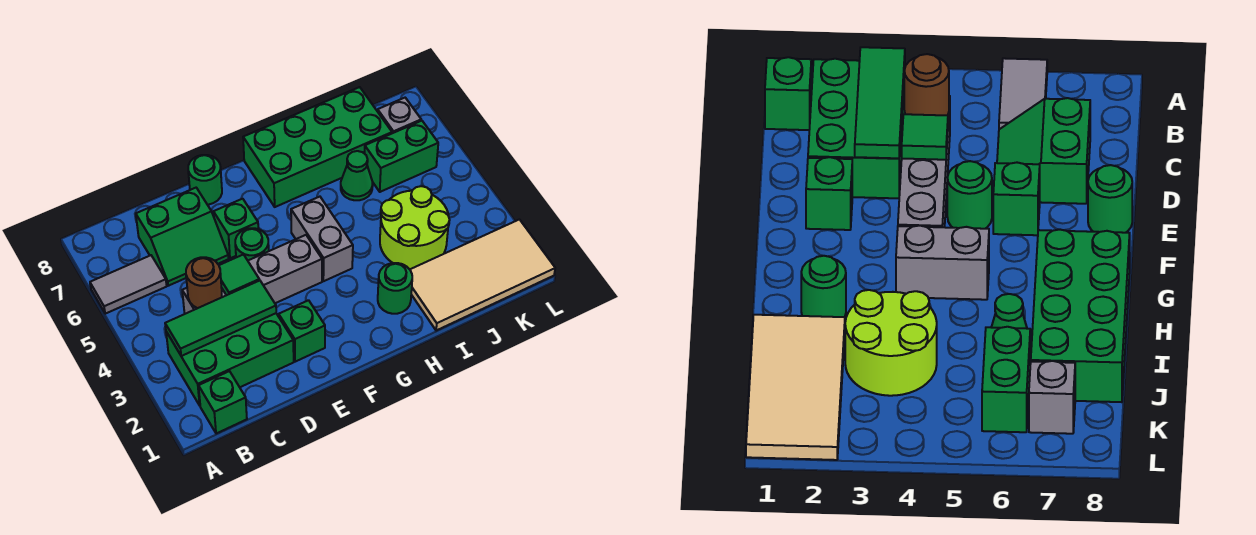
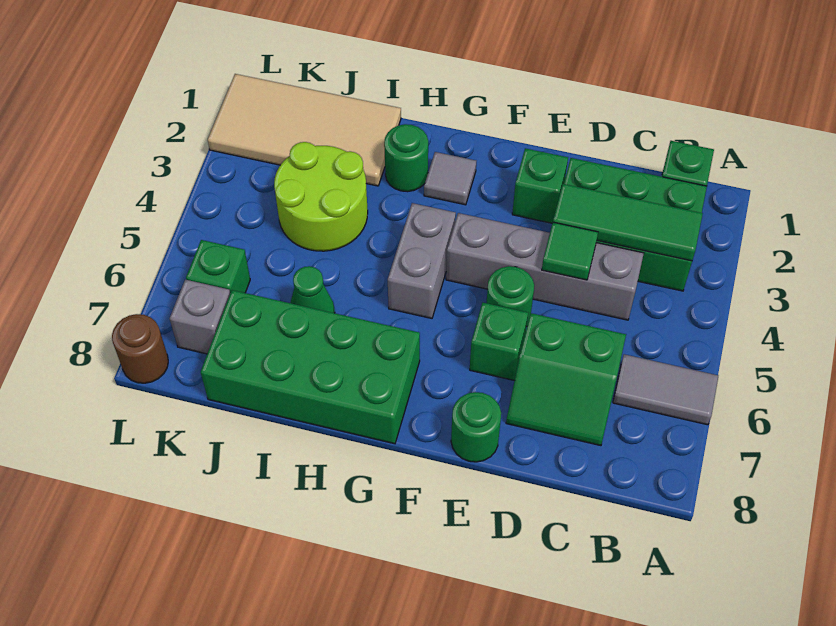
brown 1x1 round brick [186,257,222,308] -> brown 1x1 round brick moved to [112,314,168,383]
green 2x2 slope [136,188,228,286] -> green 2x2 slope turned to [506,313,626,446]
none -> grey 1x1 tile [424,152,476,205]
green 1x2 brick [365,121,438,192] -> green 1x1 brick [186,240,250,293]

